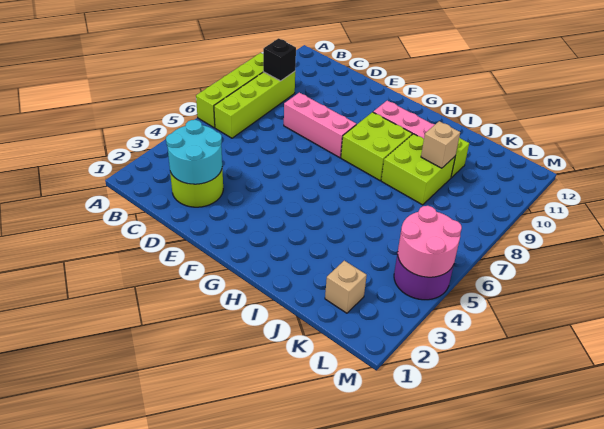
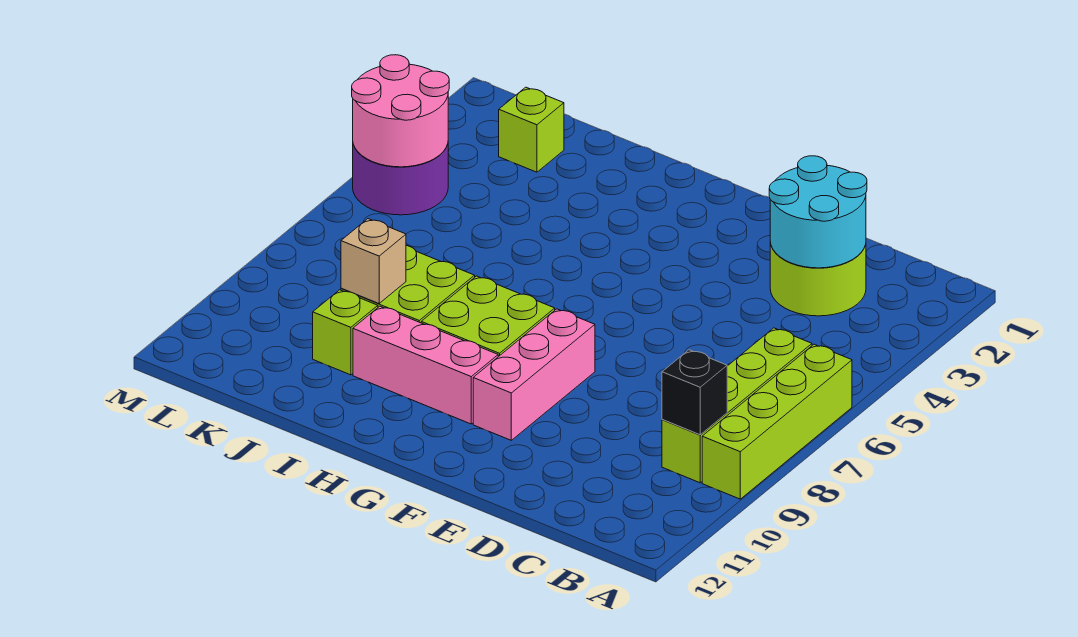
pink 1x3 brick [284,93,356,158] -> pink 1x3 brick turned to [473,309,595,440]
tan 1x1 brick [325,261,367,313] -> lime 1x1 brick [499,87,564,172]

